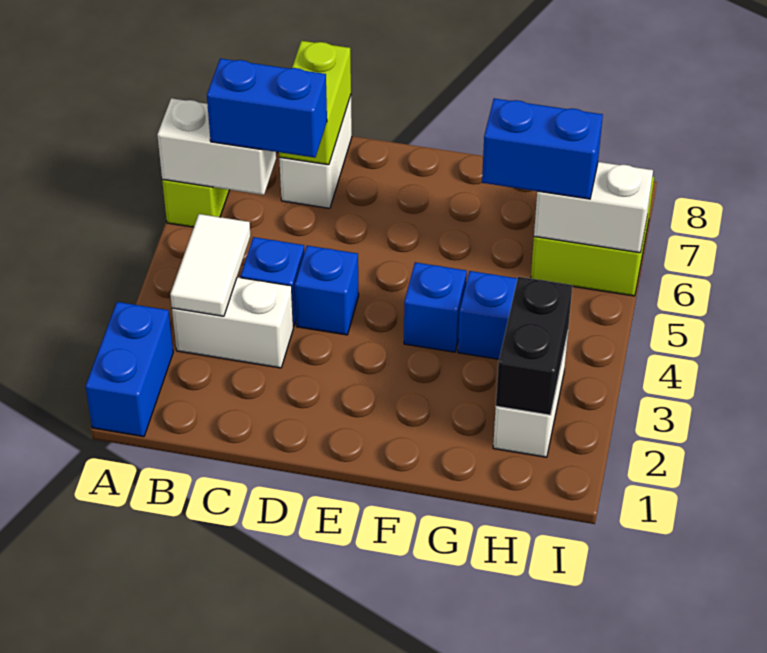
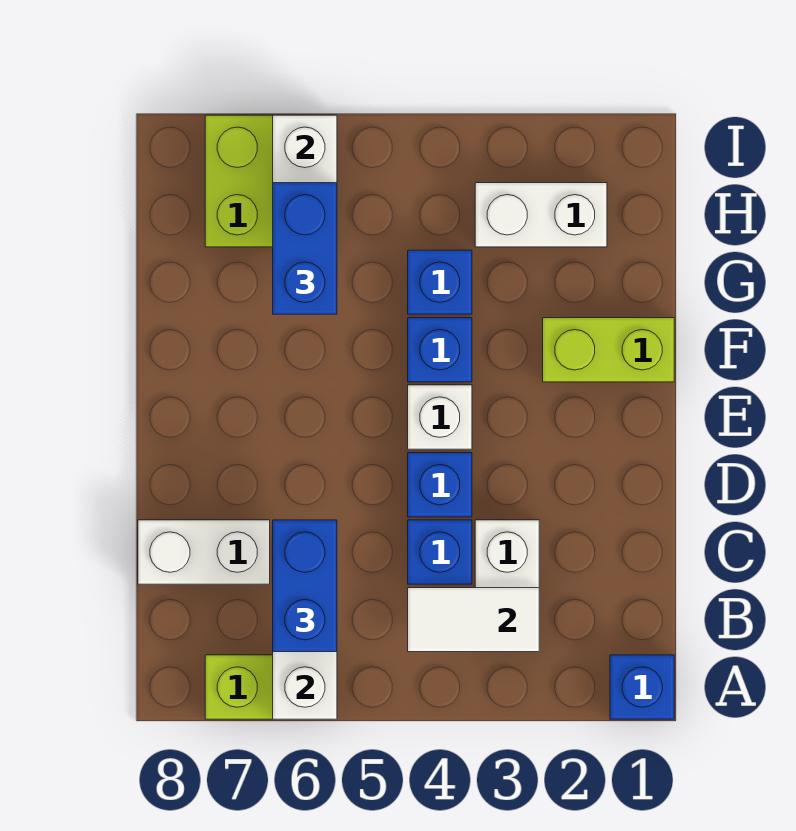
blue 1x2 brick [85,302,173,437] -> blue 1x1 brick [610,655,674,719]
lime 1x2 brick [279,41,351,165] -> lime 1x2 brick moved to [543,318,674,382]
none -> white 1x1 brick [408,385,472,449]
black 1x2 brick [496,277,573,415] -> none

